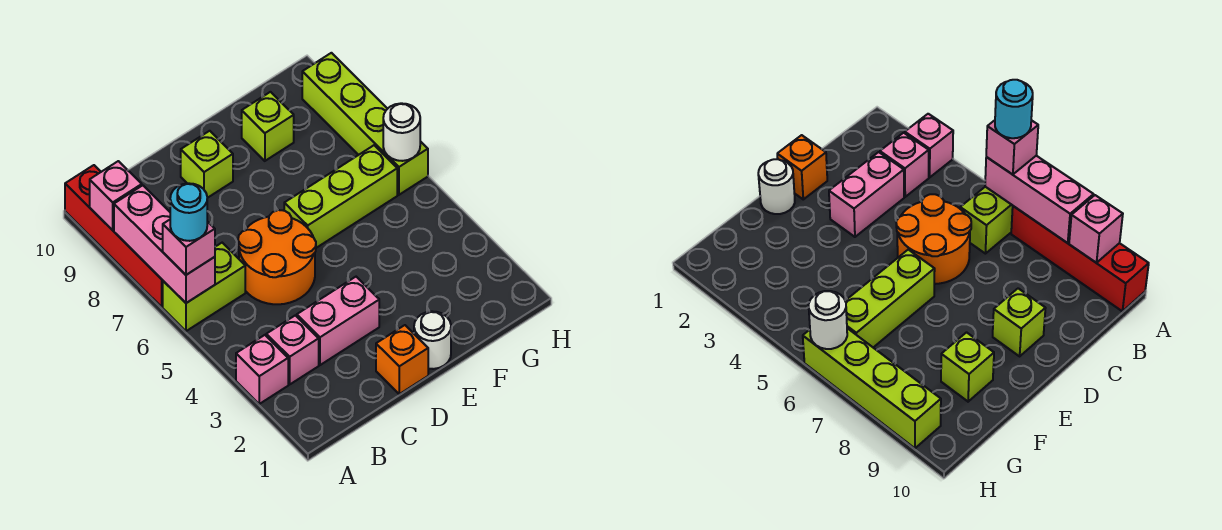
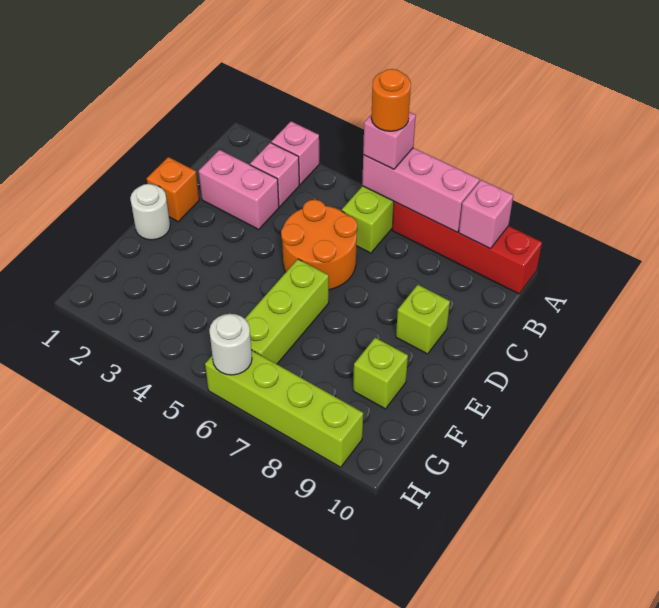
cyan 1x1 round brick [170,183,207,241] -> orange 1x1 round brick [371,69,411,131]
pink 1x2 brick [297,277,379,365] -> pink 1x2 brick turned to [199,150,279,229]

